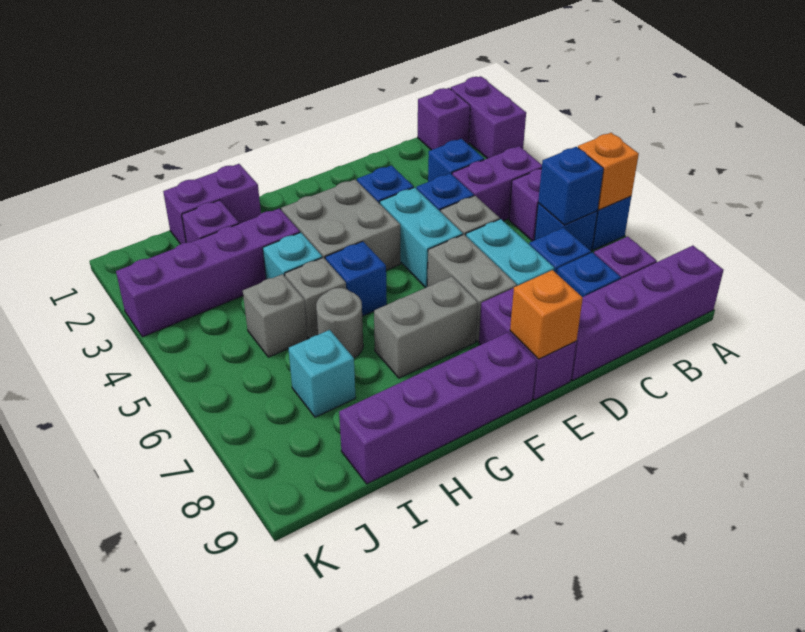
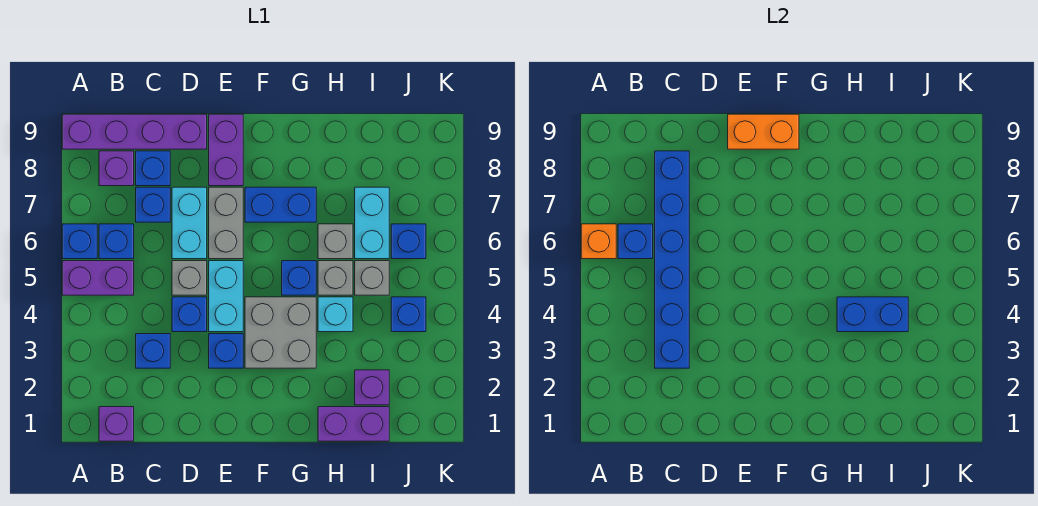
purple 1x2 brick [451,76,526,159] -> none
purple 1x2 brick [452,146,542,221] -> none
none -> blue 1x6 brick [655,151,689,368]
orange 1x1 brick [510,270,583,359] -> orange 1x2 brick [728,114,799,149]
grey 1x2 brick [374,277,478,378] -> blue 1x2 brick [245,187,316,222]
purple 1x4 brick [339,332,537,484] -> none
purple 1x4 brick [116,208,300,337] -> none
none -> blue 1x2 brick [837,297,908,332]
grey 1x1 round brick [316,288,363,358] -> grey 1x1 brick [318,224,353,259]
cyan 1x1 brick [288,330,356,417] -> cyan 1x2 brick [355,187,389,259]
none -> blue 1x1 brick [391,297,426,332]
none -> blue 1x1 brick [391,224,426,259]

